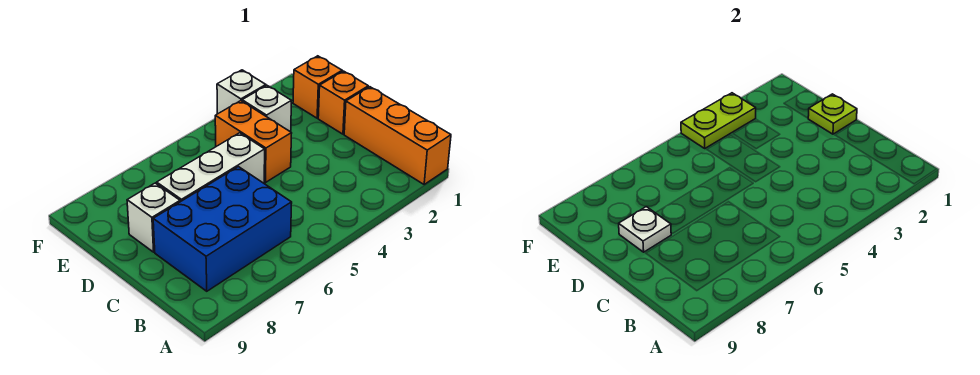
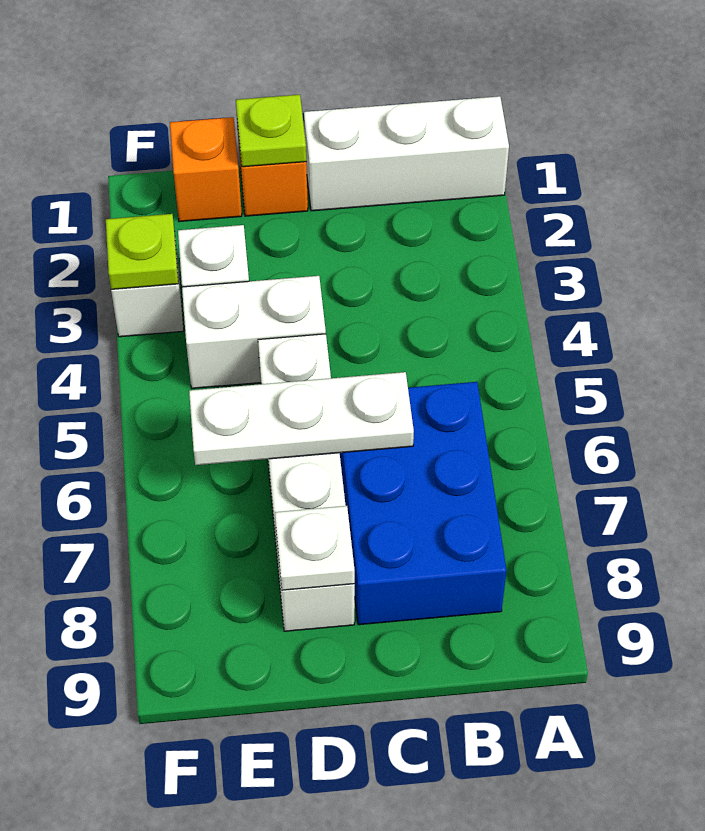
orange 1x3 brick [344,87,451,184] -> white 1x3 brick [304,96,509,211]
none -> white 1x3 plate [189,372,414,465]
orange 1x2 brick [215,101,292,182] -> white 1x2 brick [182,276,326,388]
lime 1x2 plate [681,93,756,148] -> lime 1x1 plate [106,214,178,289]

